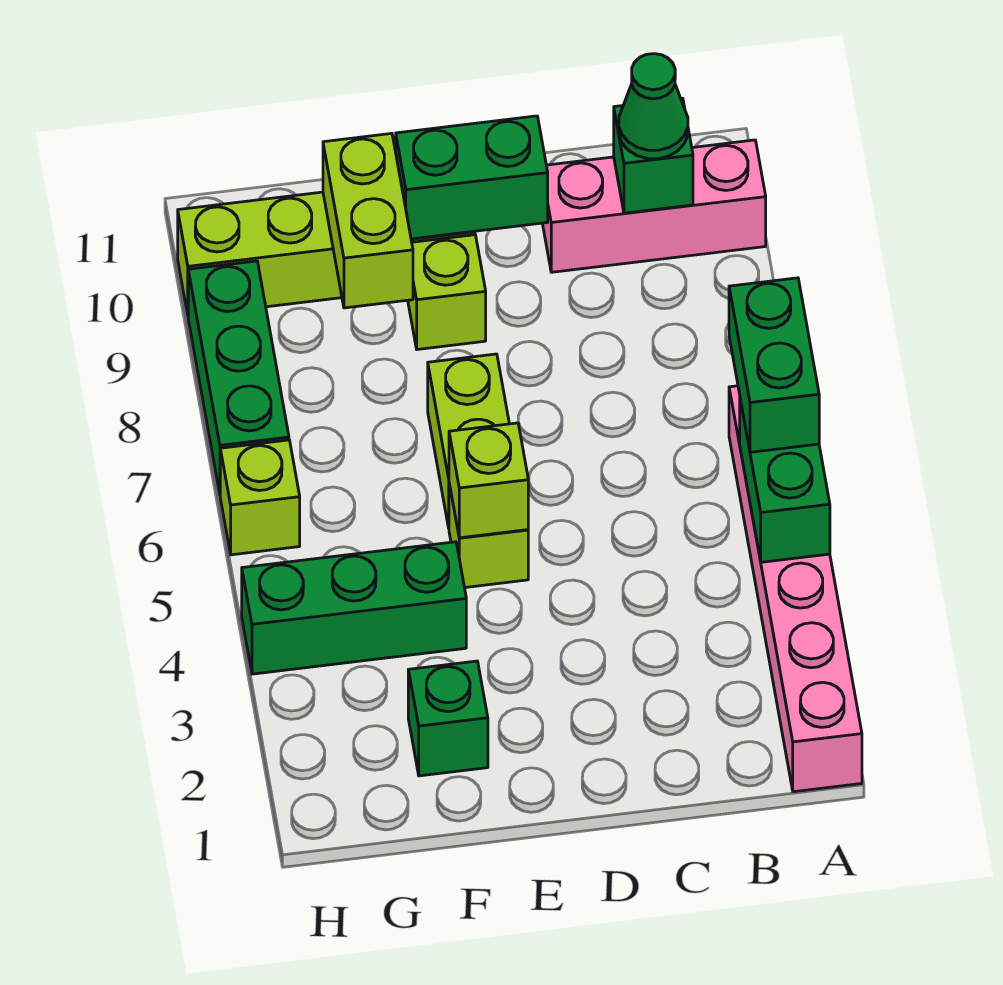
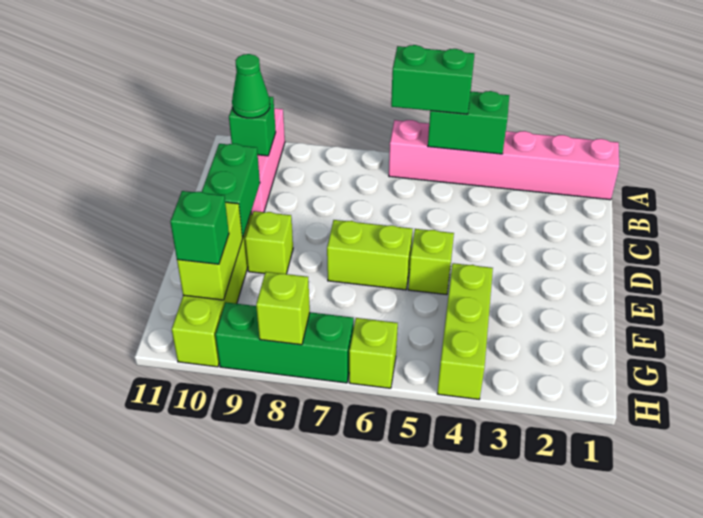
lime 1x1 brick [449,423,528,538] -> lime 1x1 brick moved to [256,272,310,345]
green 1x1 brick [408,661,488,776] -> green 1x1 brick moved to [170,191,229,264]
green 1x3 brick [242,542,466,674] -> lime 1x3 brick [437,263,493,399]
lime 1x2 brick [323,133,413,308] -> lime 1x2 brick turned to [177,202,243,300]

